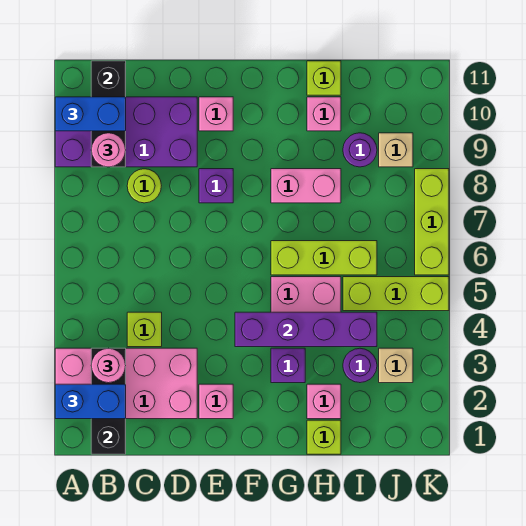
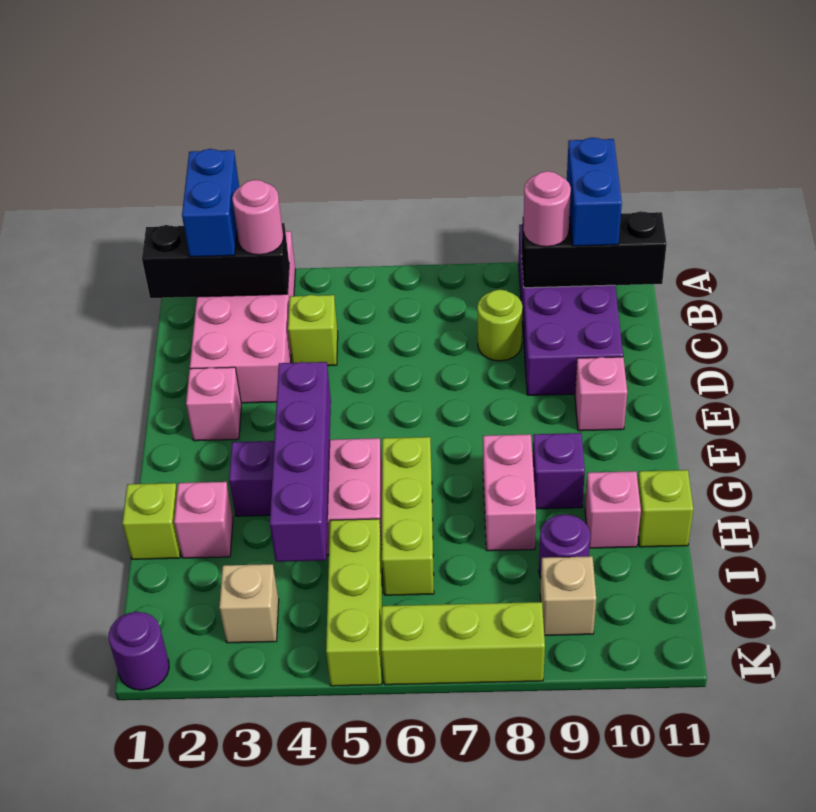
purple 1x1 brick [199,169,233,203] -> purple 1x1 brick moved to [533,433,585,509]
purple 1x1 round brick [343,348,377,383] -> purple 1x1 round brick moved to [109,612,169,690]

